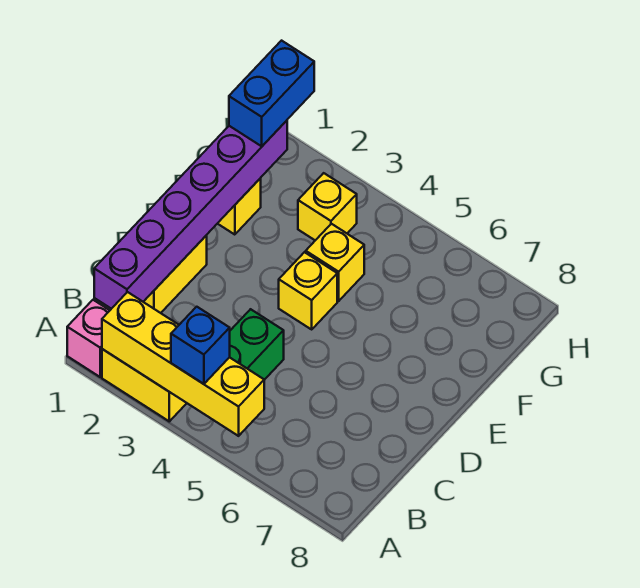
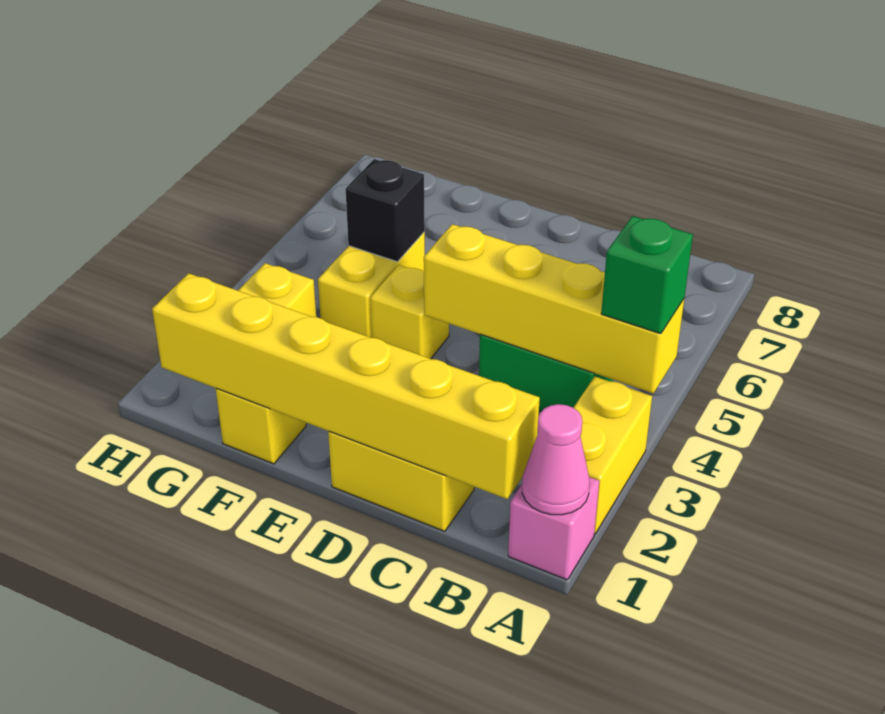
none -> pink 1x1 cone [522,404,590,515]
yellow 1x4 brick [102,292,264,436] -> yellow 1x4 brick turned to [424,224,684,393]
blue 1x1 brick [171,307,230,384] -> green 1x1 brick [601,216,693,334]
purple 1x6 brick [94,121,287,309] -> yellow 1x6 brick [152,273,540,499]
yellow 1x1 brick [306,224,364,301] -> yellow 1x2 brick [318,232,425,338]
none -> black 1x1 brick [346,159,425,262]
blue 1x2 brick [229,41,314,146] -> none

